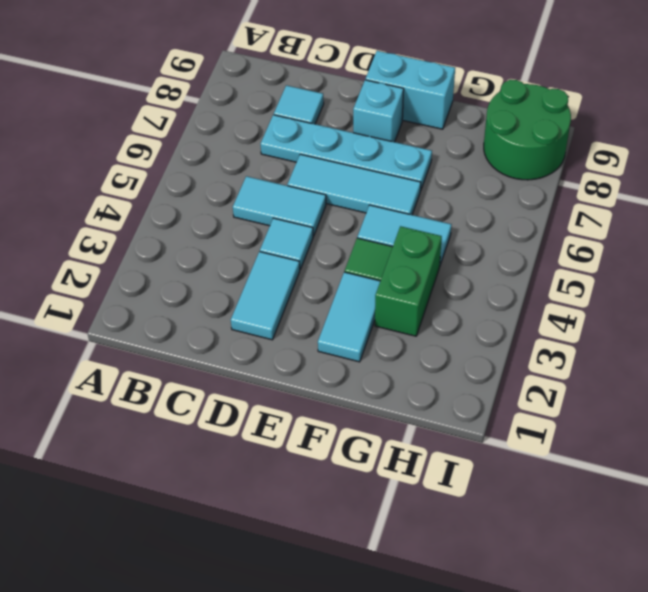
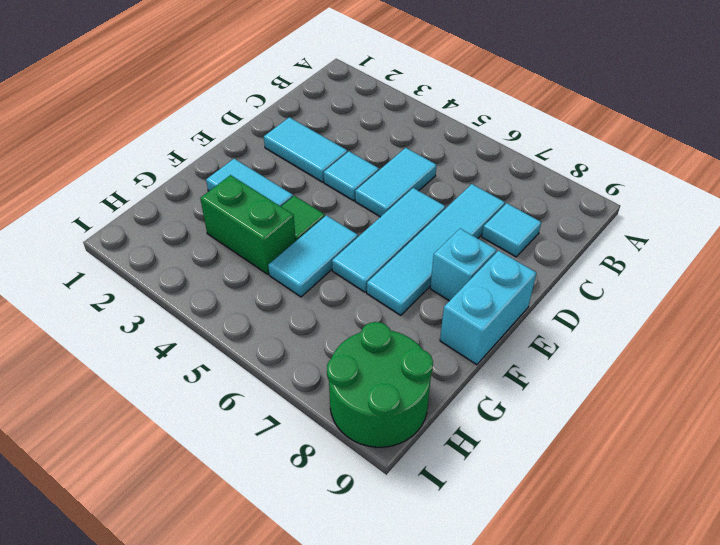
cyan 1x4 plate [261,115,432,191] -> cyan 1x4 tile [367,184,505,315]

